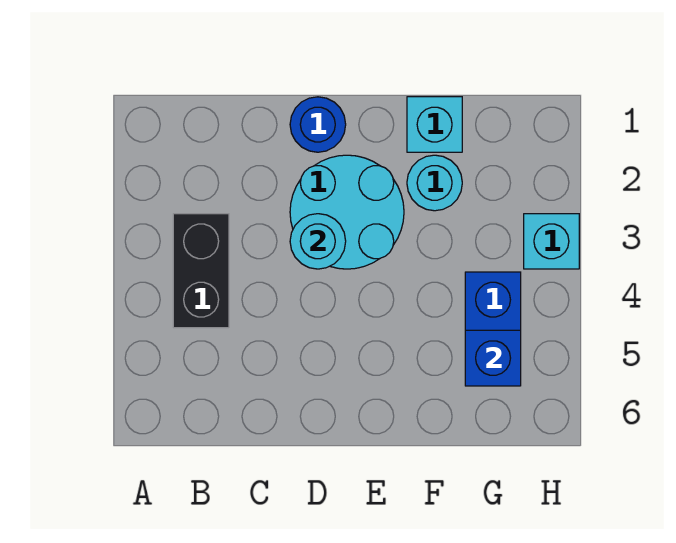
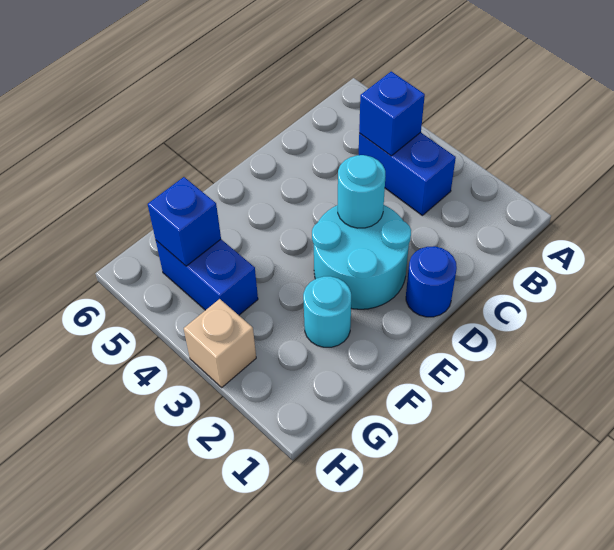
black 1x2 brick [173,214,229,328] -> blue 1x2 brick [359,132,456,215]
none -> blue 1x1 brick [359,71,425,156]
cyan 1x1 brick [407,97,462,152] -> none
cyan 1x1 brick [524,214,579,269] -> tan 1x1 brick [184,299,256,387]

